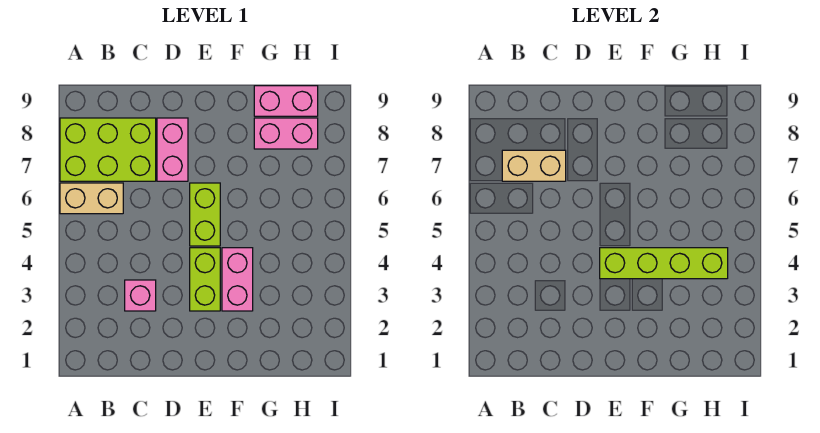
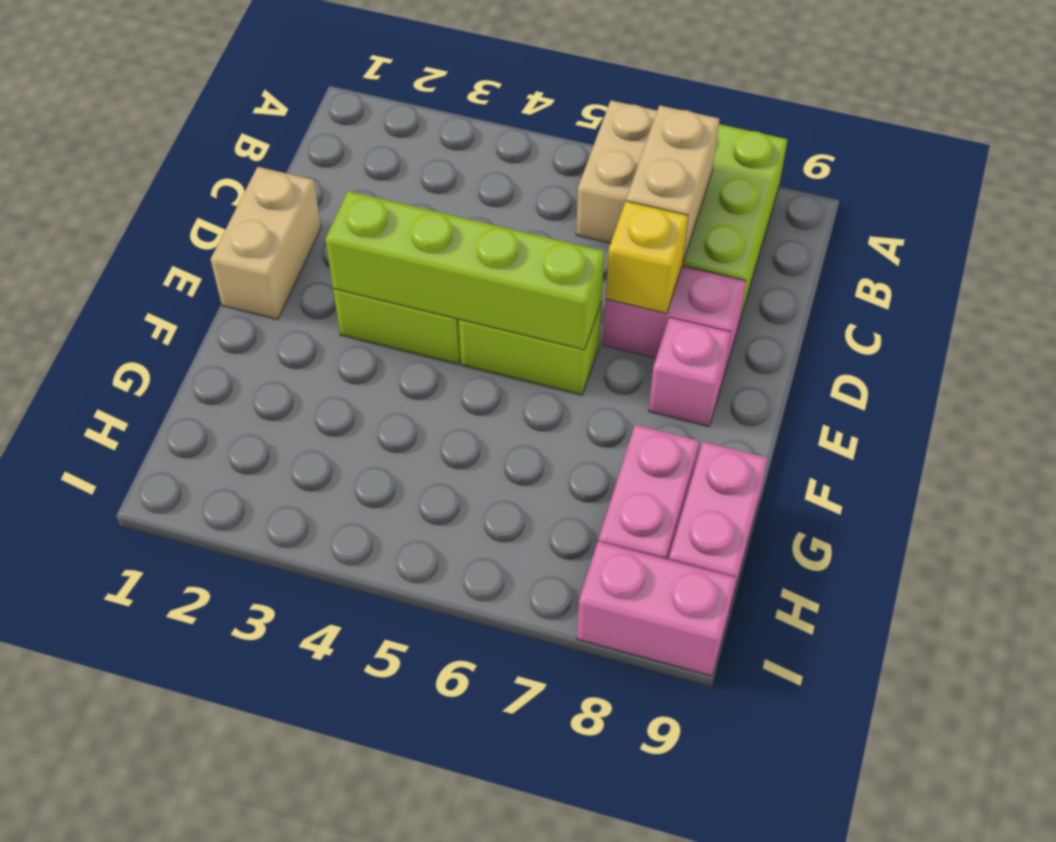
pink 1x1 brick [125,280,156,311] -> pink 1x1 brick moved to [649,317,731,427]
none -> tan 1x2 brick [211,167,321,320]
none -> yellow 1x1 brick [606,201,688,313]
lime 1x4 brick [600,248,728,279] -> lime 1x4 brick turned to [325,191,605,350]
pink 1x2 brick [222,248,253,311] -> pink 1x2 brick moved to [577,541,736,676]

